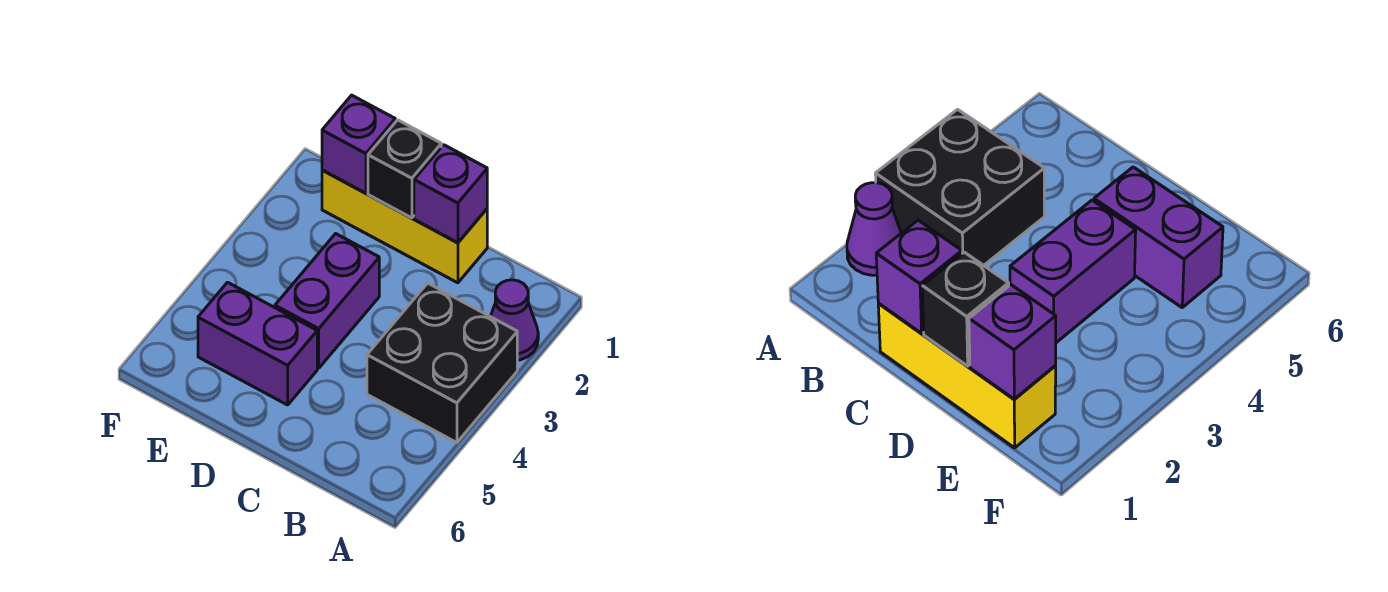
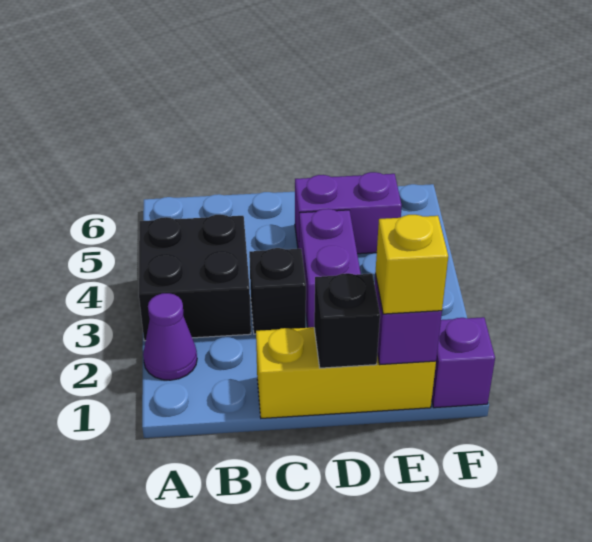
purple 1x1 brick [414,145,487,243] -> purple 1x1 brick moved to [432,317,495,408]
none -> black 1x1 brick [249,248,306,334]
none -> yellow 1x1 brick [375,215,448,314]

